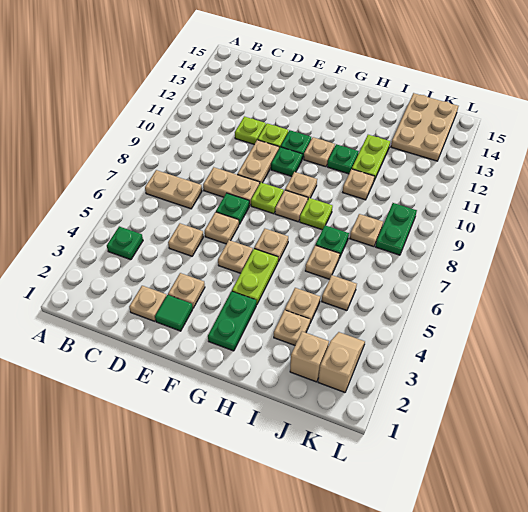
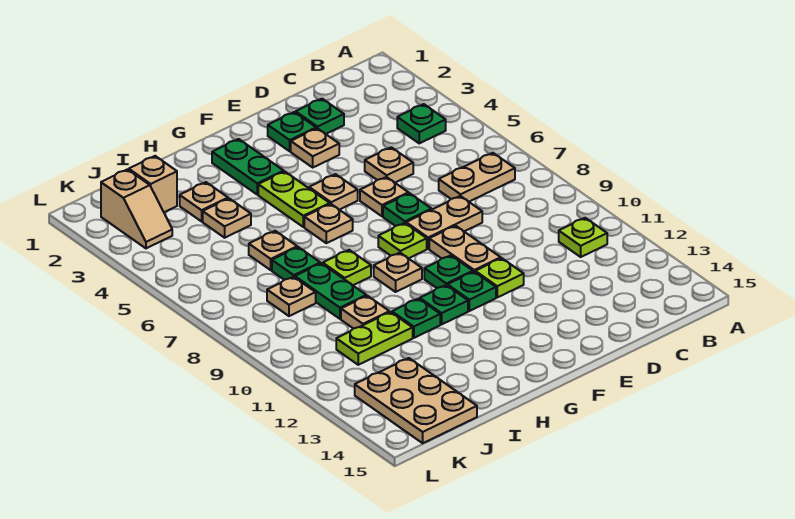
tan 1x1 plate [129,286,166,321] -> green 1x1 plate [296,99,344,134]
lime 1x1 plate [235,116,266,144] -> lime 1x1 plate moved to [559,218,607,257]
green 1x1 tile [155,295,193,331] -> green 1x1 plate [268,112,316,151]
tan 1x1 plate [275,190,308,222] -> none
tan 1x1 plate [304,137,335,167] -> green 1x1 plate [420,285,468,324]
lime 1x2 plate [352,135,390,180] -> lime 1x2 plate turned to [336,312,413,365]
tan 1x1 plate [322,275,357,311] -> none
green 1x2 plate [375,203,417,255] -> green 1x2 plate moved to [295,263,366,319]

